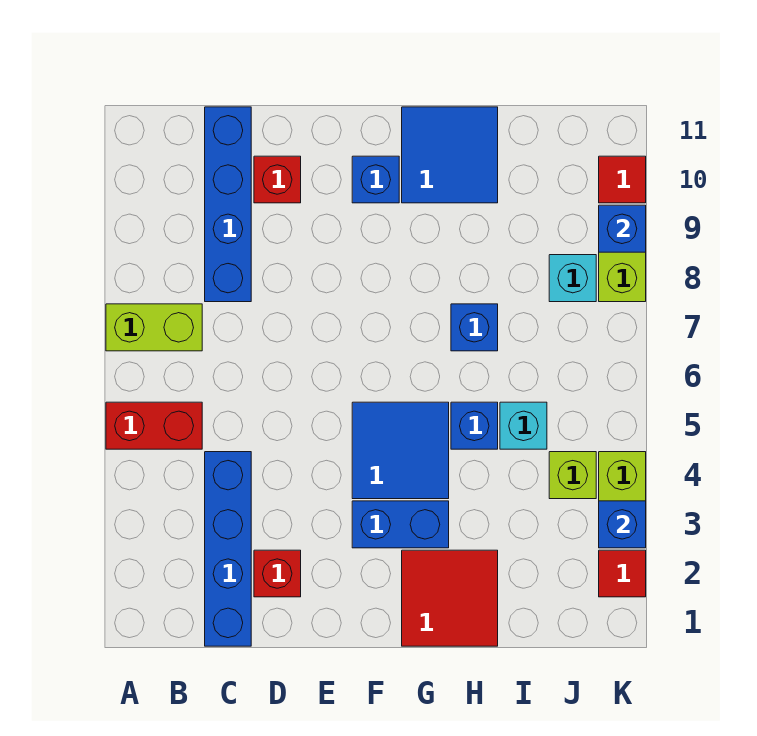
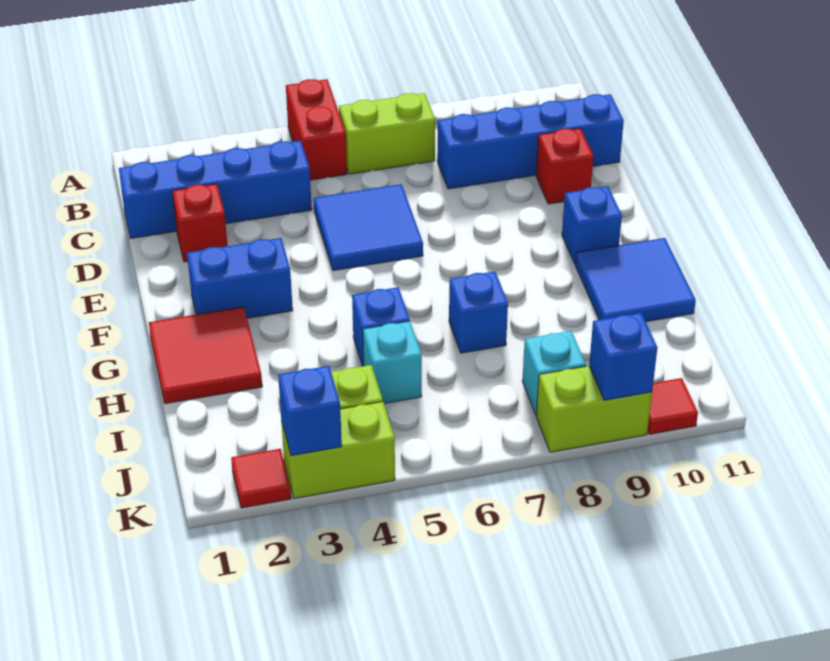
lime 1x2 brick [106,304,202,351] -> lime 1x2 brick turned to [339,93,435,174]
blue 1x2 brick [352,501,449,548] -> blue 1x2 brick turned to [187,238,293,318]
blue 2x2 tile [352,402,449,499] -> blue 2x2 tile moved to [314,184,423,271]

